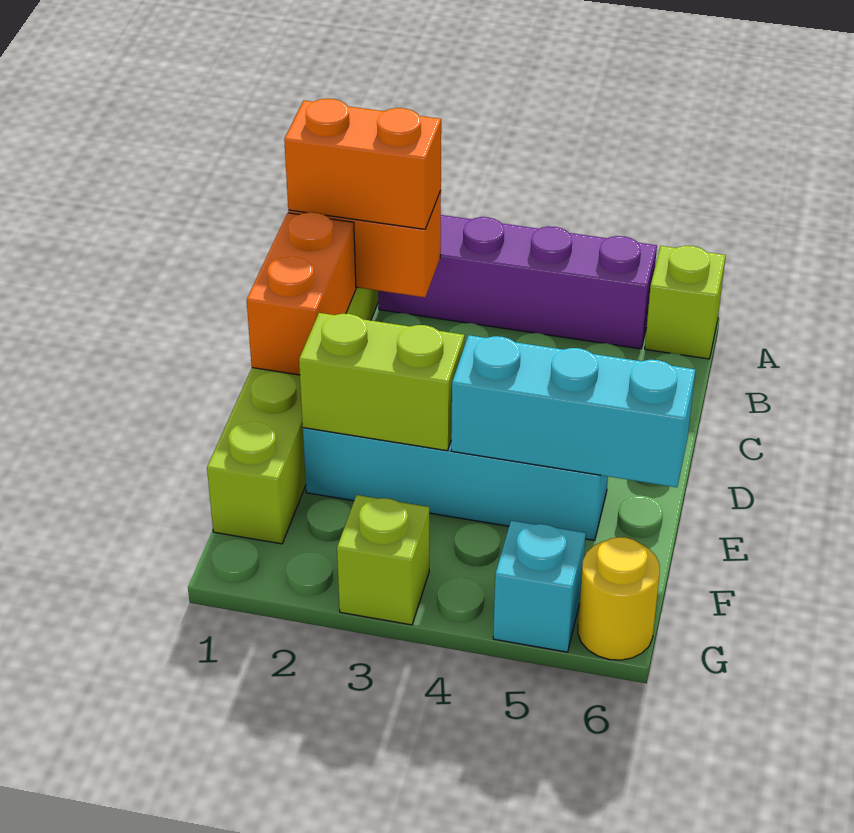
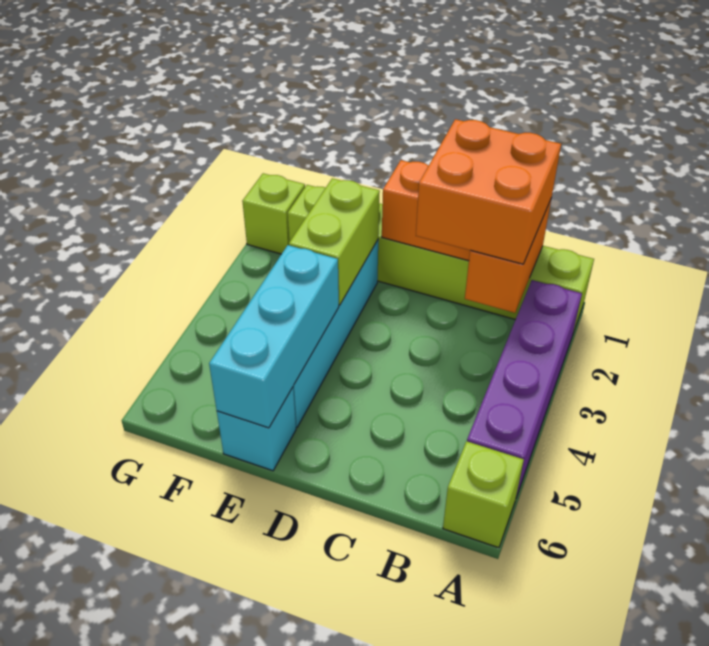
orange 1x2 brick [284,99,441,229] -> orange 2x2 brick [416,119,561,264]
lime 1x1 brick [337,495,429,625] -> lime 1x1 brick moved to [242,173,305,254]
cyan 1x1 brick [493,520,586,652] -> cyan 1x1 brick moved to [217,388,296,471]
yellow 1x1 round brick [578,537,660,660] -> none

